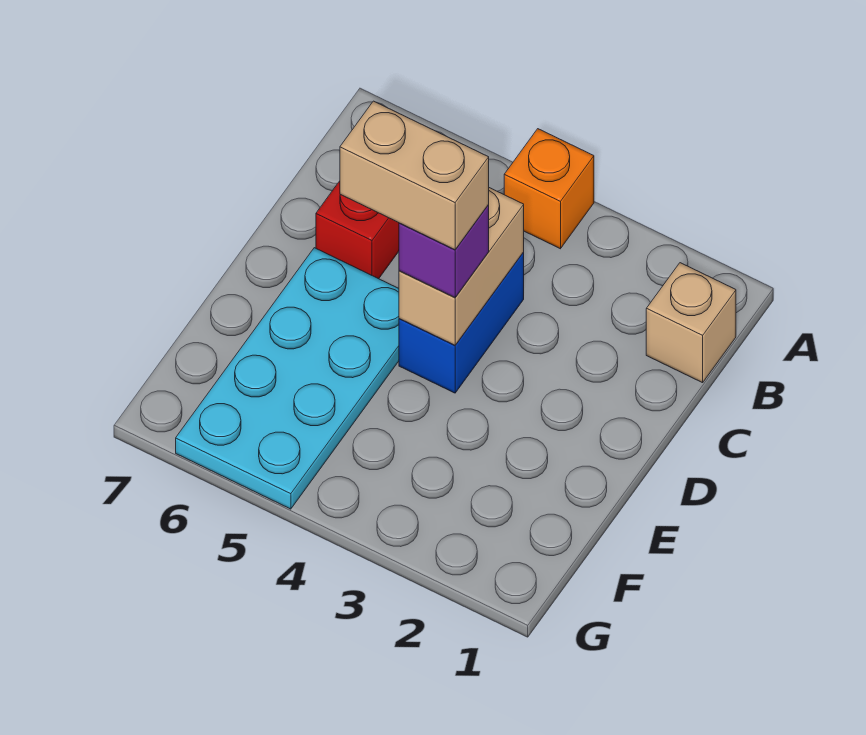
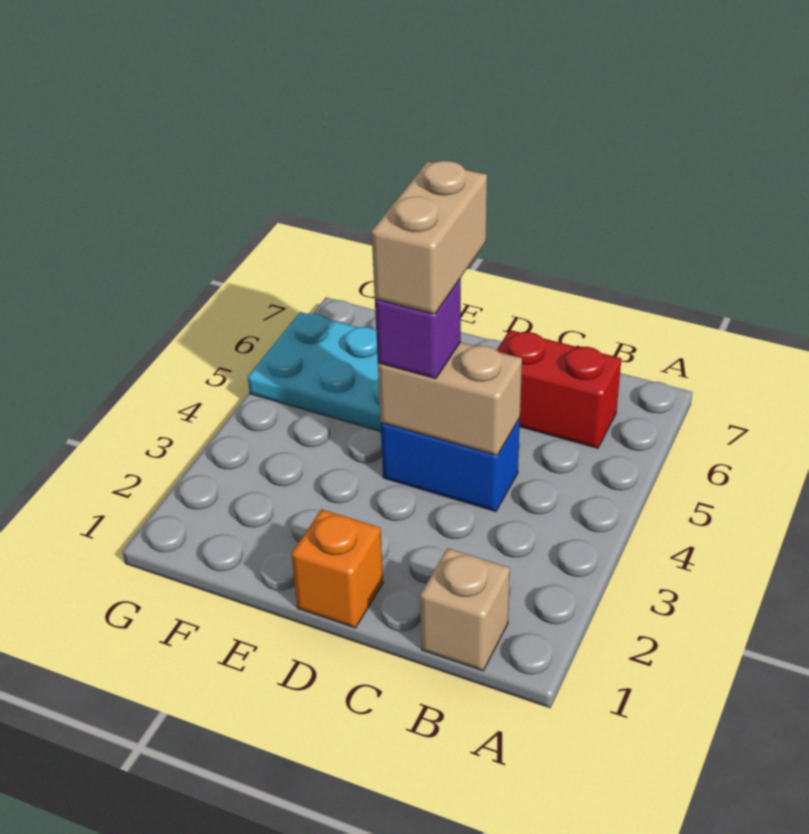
orange 1x1 brick [504,129,594,249] -> orange 1x1 brick moved to [291,509,383,628]

